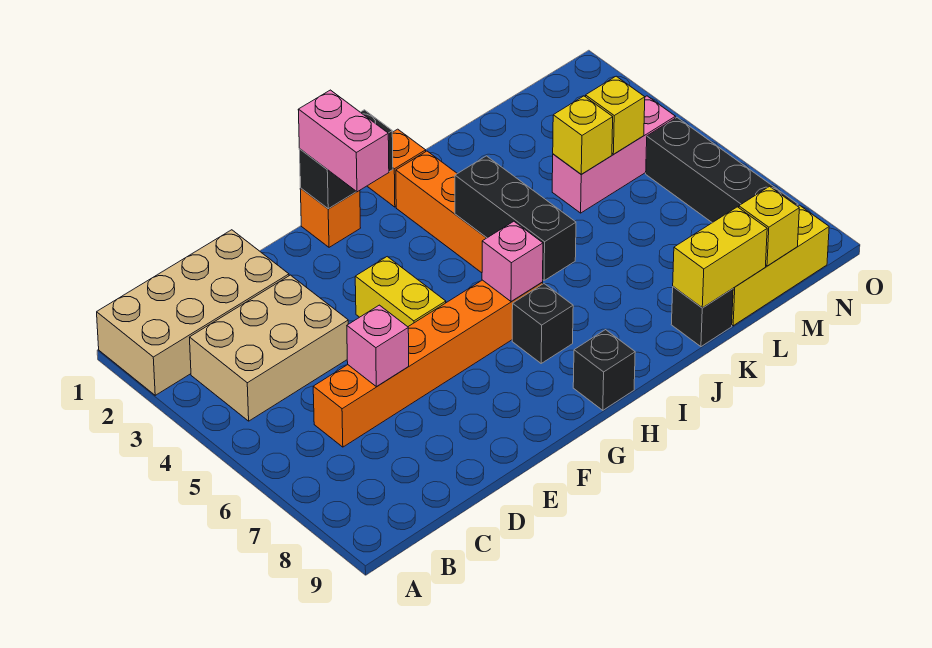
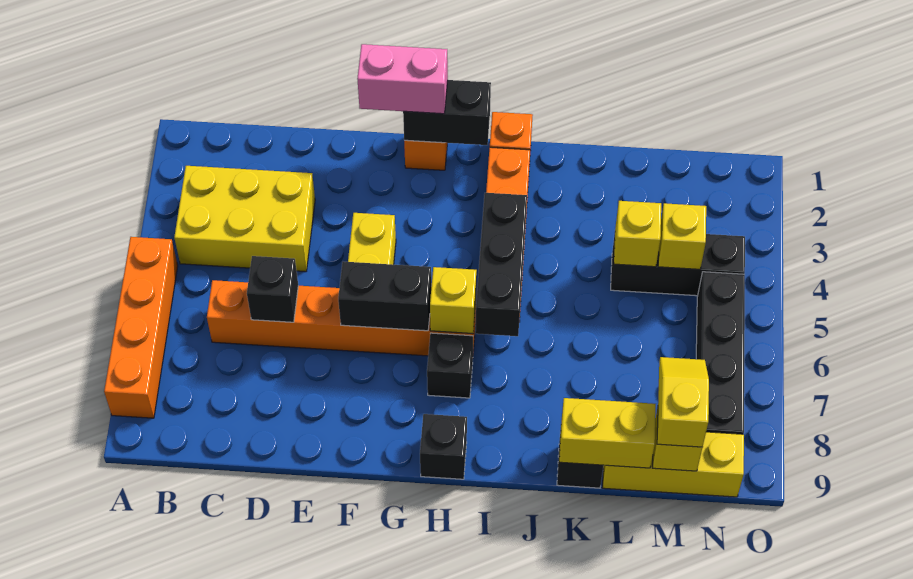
tan 2x4 brick [97,230,289,395] -> none
none -> orange 1x4 brick [104,237,178,418]
tan 2x3 brick [190,275,348,421] -> yellow 2x3 brick [174,166,315,272]
pink 1x1 brick [347,305,409,387] -> black 1x1 brick [247,256,298,322]
none -> black 1x2 brick [338,262,431,331]
pink 1x2 brick [298,90,389,192] -> pink 1x2 brick turned to [357,44,448,114]
pink 1x1 brick [482,221,543,301] -> yellow 1x1 brick [430,267,477,334]
pink 1x3 brick [552,96,675,213] -> black 1x3 brick [611,234,745,296]
none -> yellow 1x2 slope [657,357,709,447]

